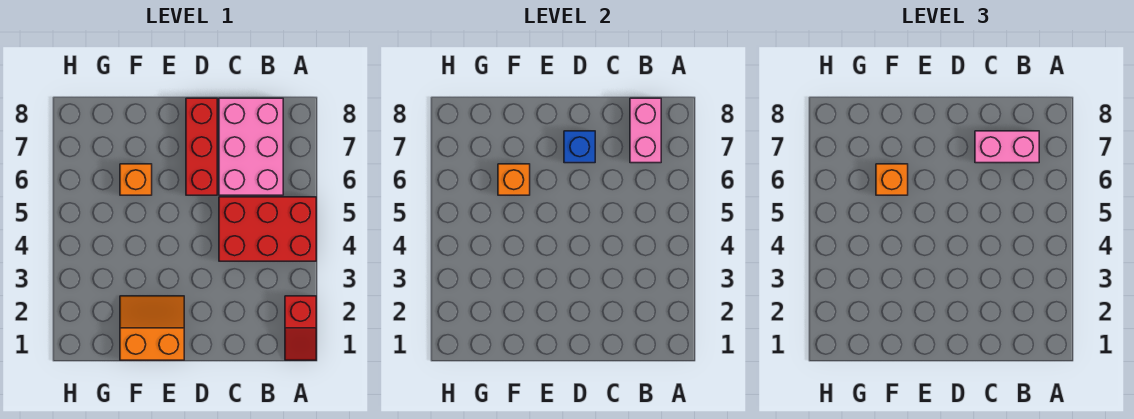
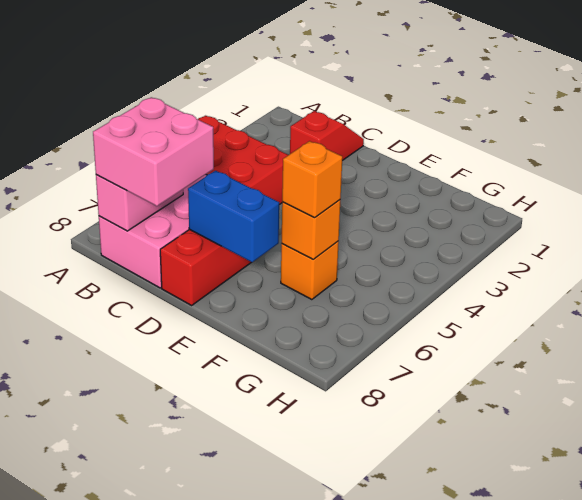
red 1x2 slope [285,296,316,360] -> red 1x2 slope moved to [290,111,364,161]
pink 1x2 brick [975,131,1039,163] -> pink 2x2 brick [93,97,214,206]
blue 1x1 brick [564,131,595,163] -> blue 1x2 brick [188,171,279,262]
orange 2x2 slope [120,296,184,360] -> none

